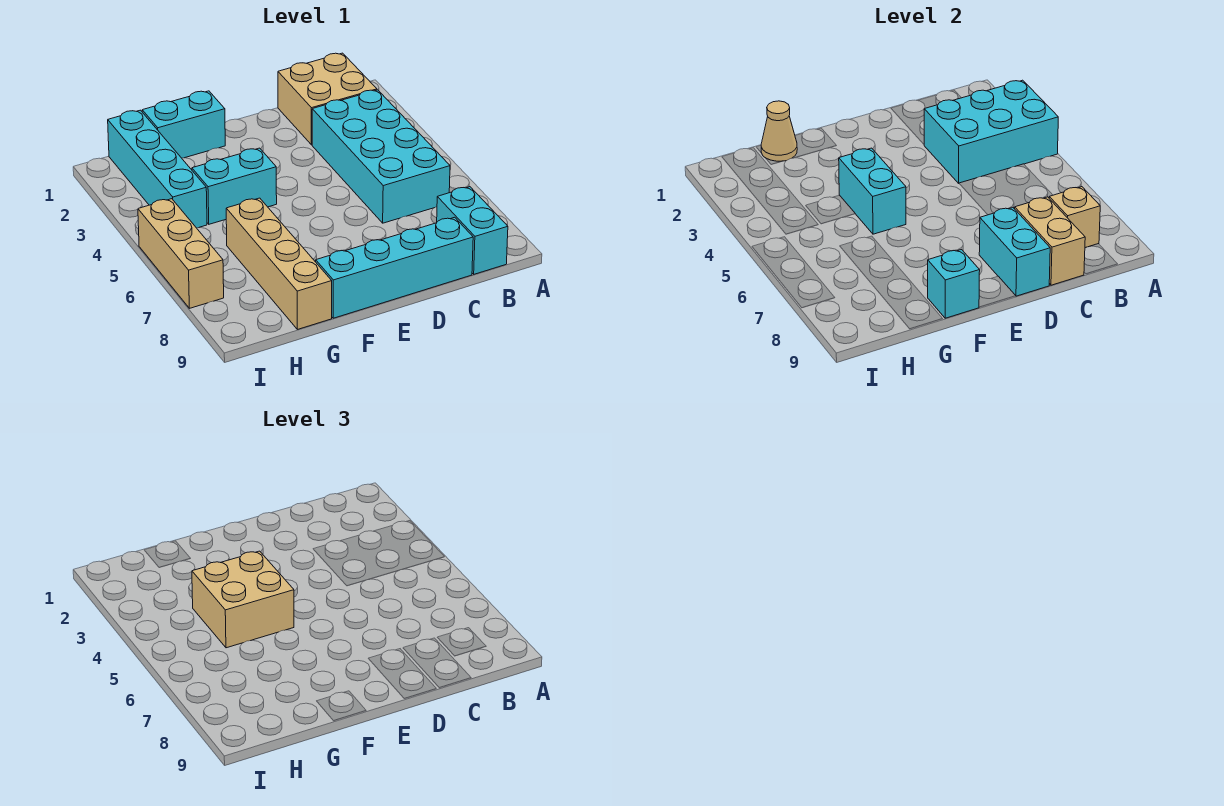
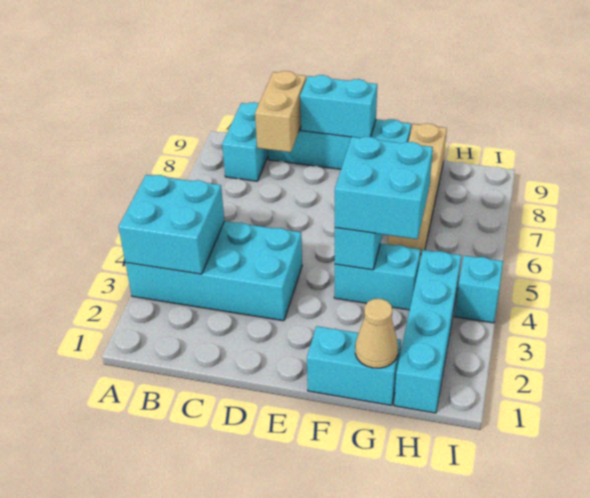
cyan 2x3 brick [924,80,1058,183] -> cyan 2x2 brick [119,175,224,274]
tan 2x2 brick [278,53,377,145] -> none
cyan 2x4 brick [312,90,450,223] -> cyan 2x4 brick turned to [126,221,302,321]
tan 1x1 brick [1049,187,1100,248] -> none
cyan 1x2 brick [979,208,1050,296] -> cyan 1x2 brick turned to [300,75,377,138]
tan 2x2 brick [192,551,294,648] -> cyan 2x2 brick [335,137,433,239]
cyan 1x1 brick [928,250,980,318] -> cyan 1x1 brick moved to [455,256,503,323]
tan 1x3 brick [138,199,224,308] -> none

